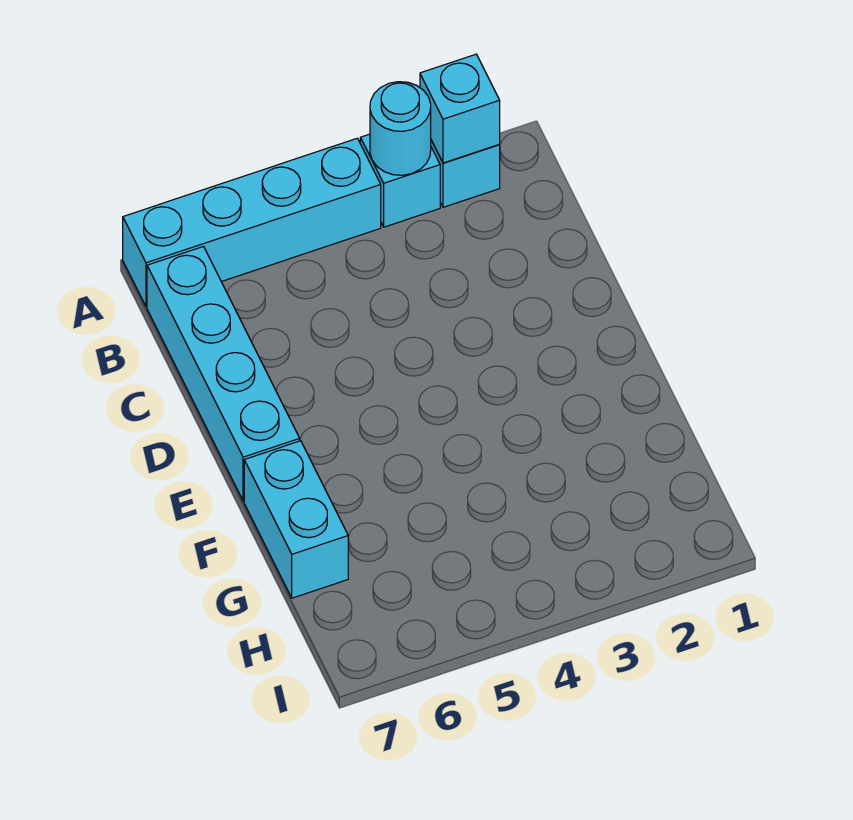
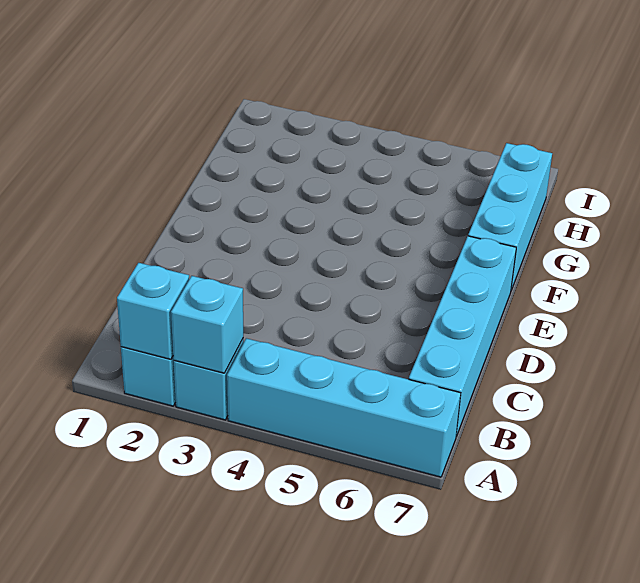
cyan 1x1 round brick [370,82,431,175] -> cyan 1x1 brick [171,276,243,373]
cyan 1x2 brick [244,441,348,598] -> cyan 1x3 brick [468,143,552,290]

